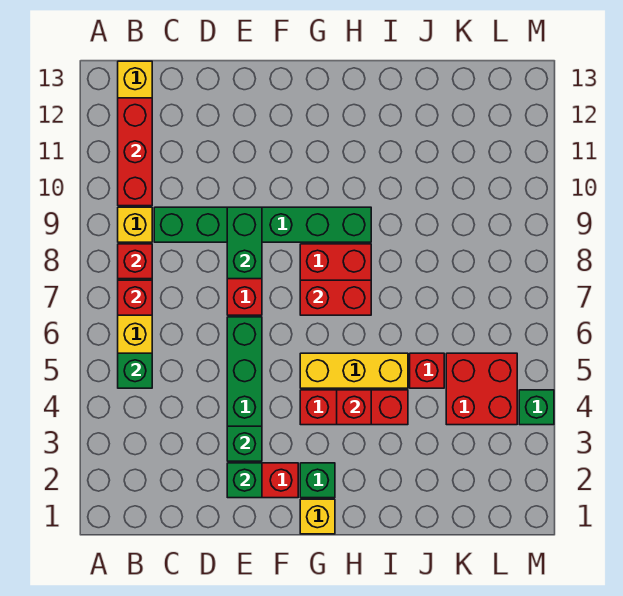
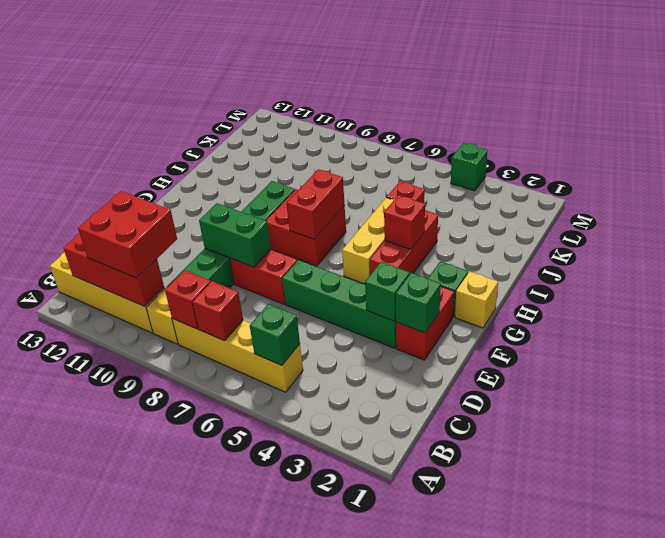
red 2x2 brick [446,353,517,425] -> red 2x2 brick moved to [78,191,177,278]

